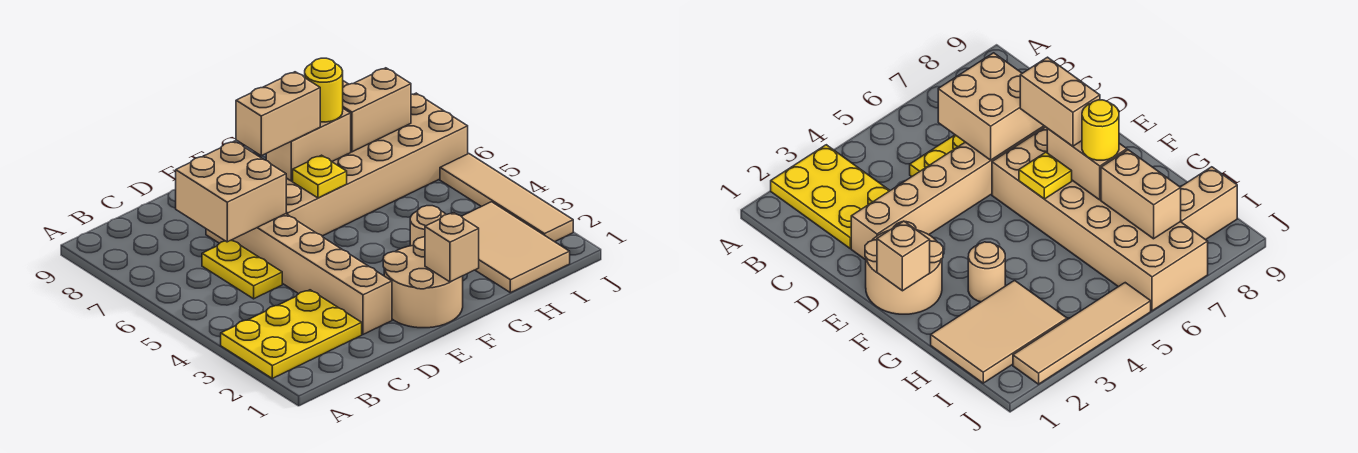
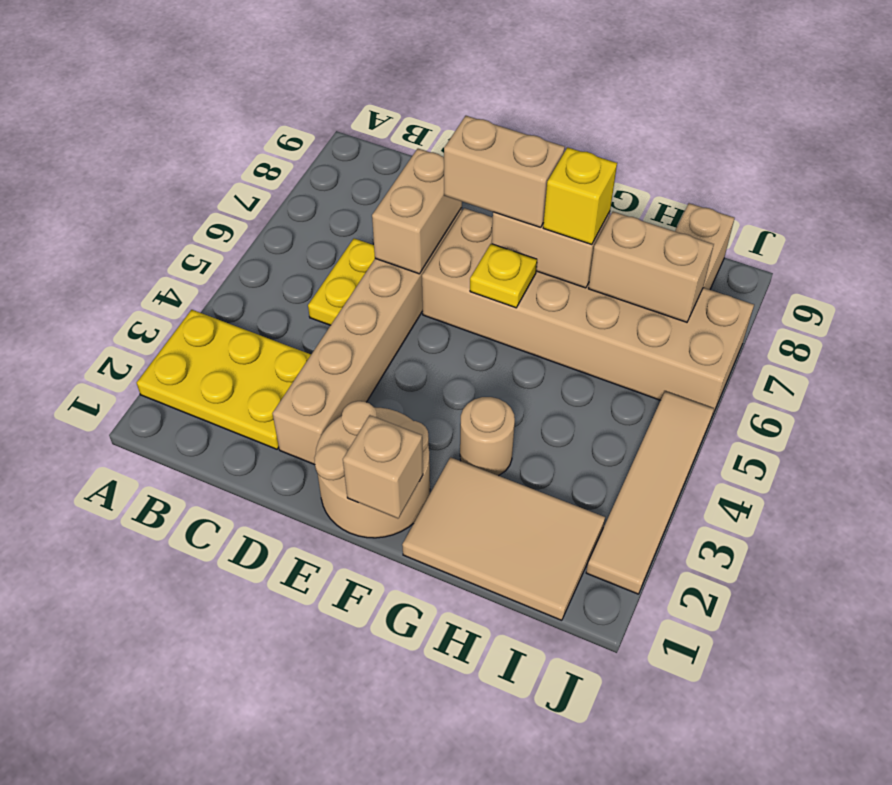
tan 2x2 brick [176,141,286,242] -> tan 1x2 brick [372,149,462,274]
yellow 1x1 round brick [305,58,343,122] -> yellow 1x1 brick [543,147,617,245]
tan 2x3 tile [461,202,570,293] -> tan 2x3 tile turned to [402,457,605,620]

